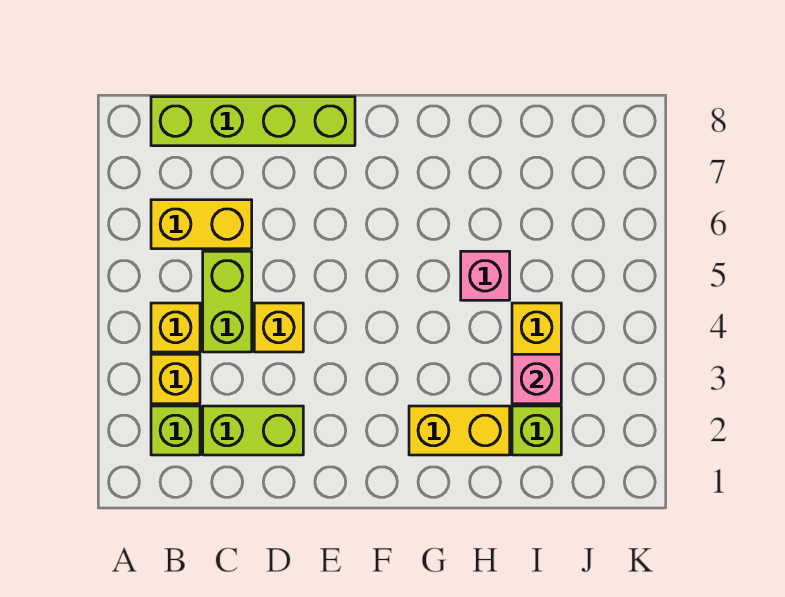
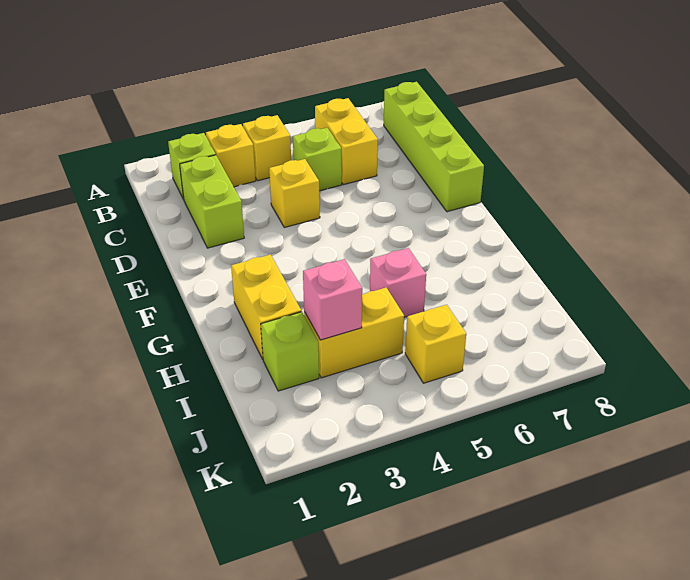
lime 1x2 brick [203,251,252,352] -> lime 1x1 brick [293,128,342,191]
none -> yellow 1x1 brick [405,305,466,383]

